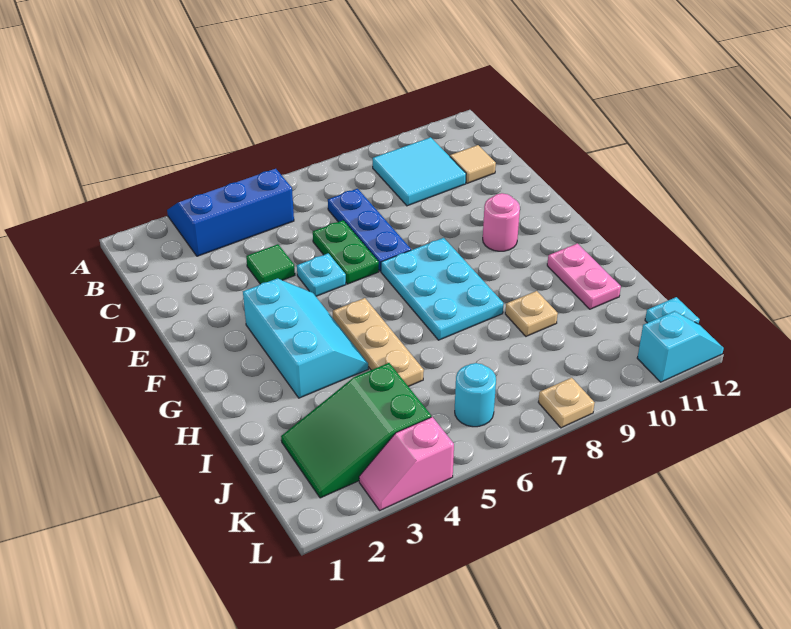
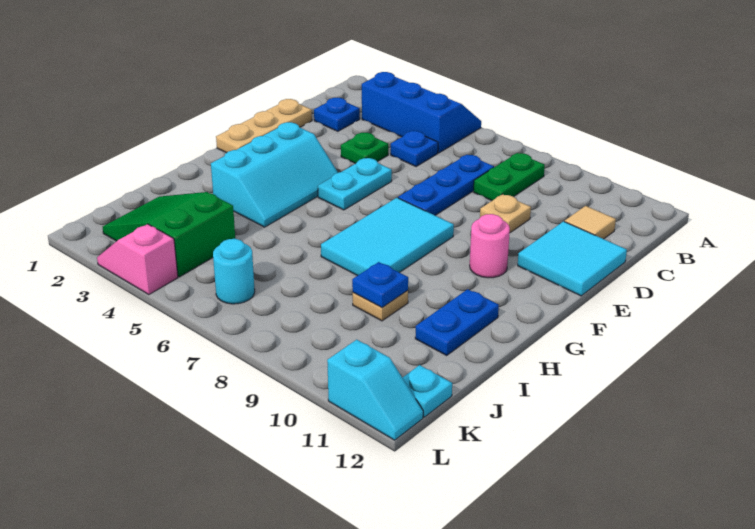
cyan 2x2 tile [373,137,466,206] -> cyan 2x2 tile moved to [518,221,627,296]
none -> blue 1x1 plate [314,98,360,131]
none -> blue 1x1 plate [391,131,438,166]
green 1x1 tile [246,244,295,284] -> green 1x1 plate [341,133,388,164]
green 1x2 plate [313,220,379,284] -> green 1x2 plate moved to [473,153,545,201]
cyan 1x1 plate [297,253,346,296] -> cyan 1x2 plate [318,158,392,210]
cyan 2x3 plate [381,238,504,340] -> cyan 2x3 tile [321,198,454,276]
tan 1x3 plate [333,298,424,386] -> tan 1x3 plate moved to [216,99,312,153]
pink 1x2 plate [547,243,621,309] -> blue 1x2 plate [415,289,499,355]
none -> blue 1x1 plate [352,262,408,308]
tan 1x1 plate [538,378,594,428] -> tan 1x1 plate moved to [480,194,531,233]

